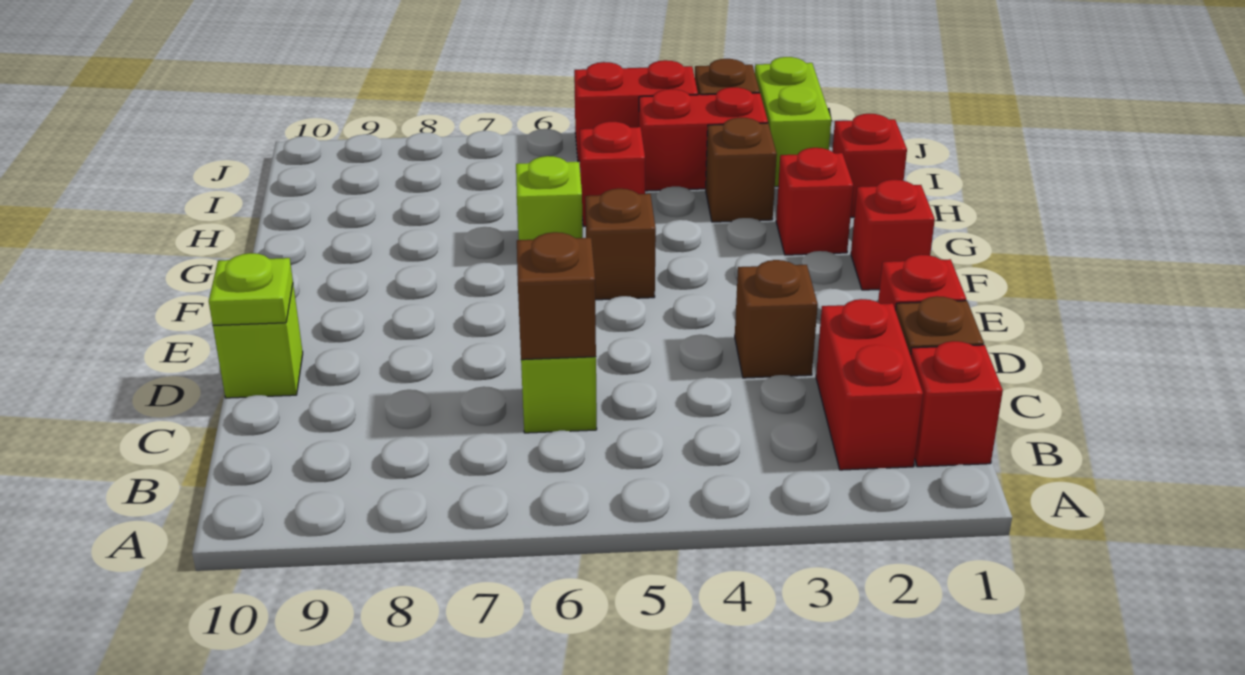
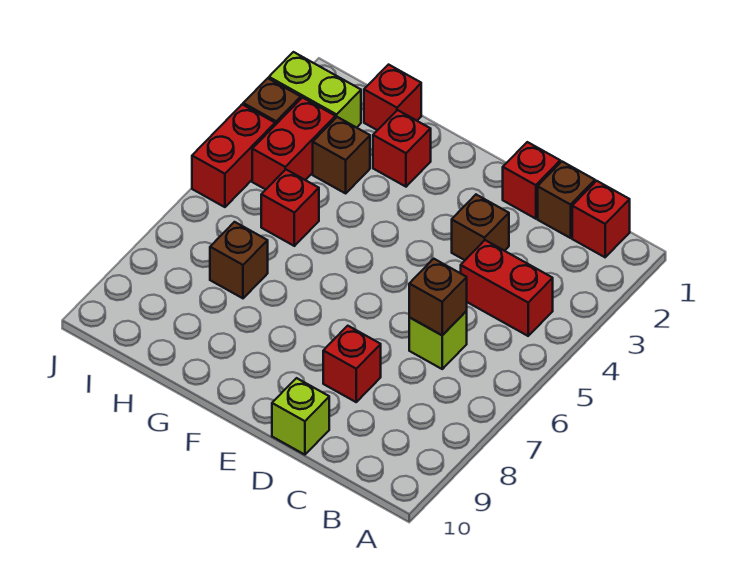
red 1x2 brick [816,299,923,470] -> red 1x2 brick moved to [461,240,553,336]
lime 1x1 plate [209,253,293,325] -> none
red 1x1 brick [851,180,935,290] -> red 1x1 brick moved to [323,326,381,402]
brown 1x1 brick [585,189,656,300] -> brown 1x1 brick moved to [210,222,268,298]
lime 1x1 brick [516,156,583,240] -> none

